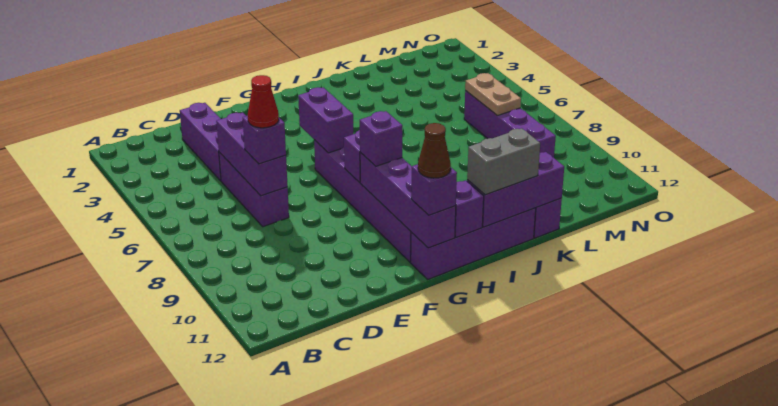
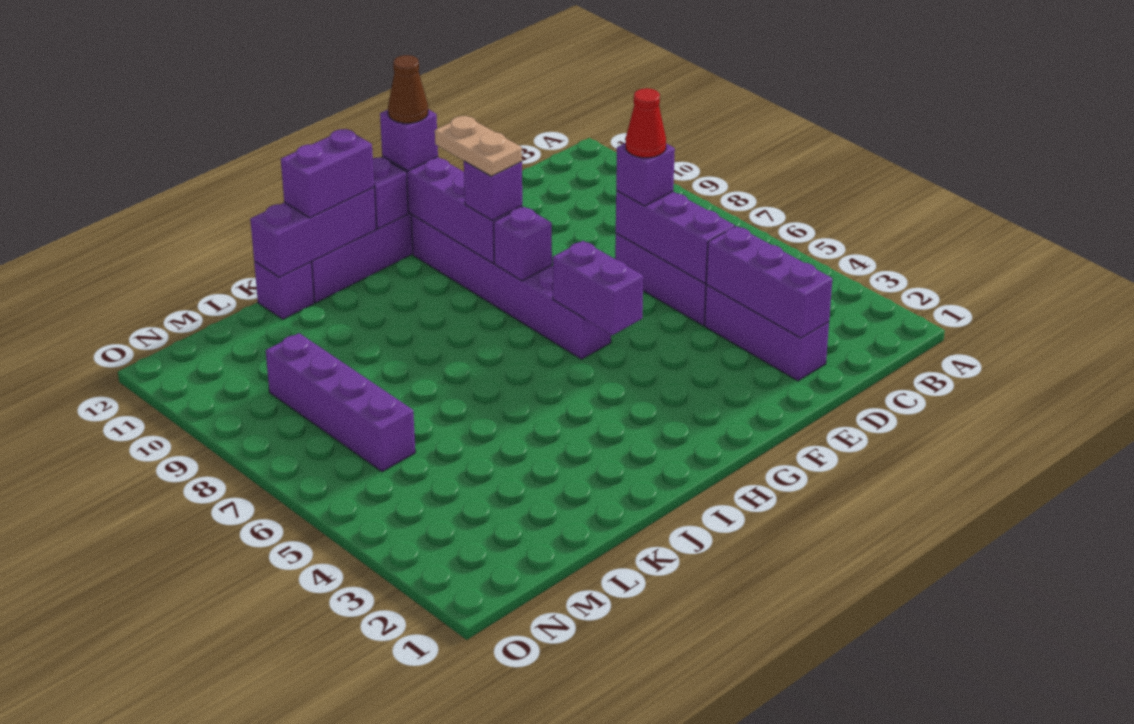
none -> purple 1x3 brick [706,226,832,338]
grey 1x2 brick [467,128,540,195] -> purple 1x2 brick [281,129,374,218]
tan 1x2 plate [465,73,521,116] -> tan 1x2 plate moved to [435,116,522,176]

